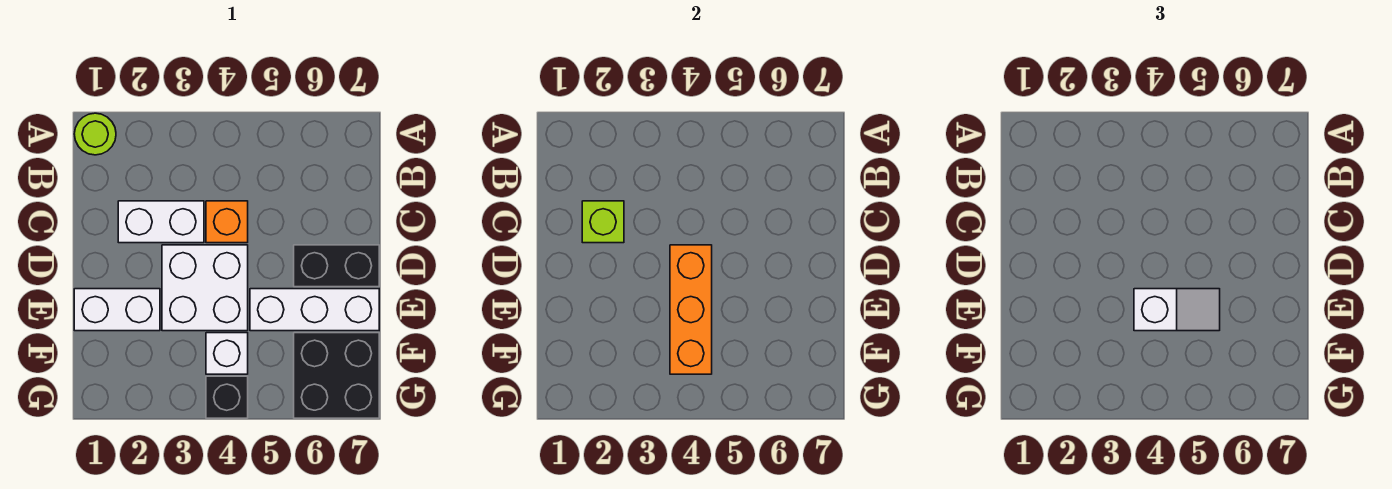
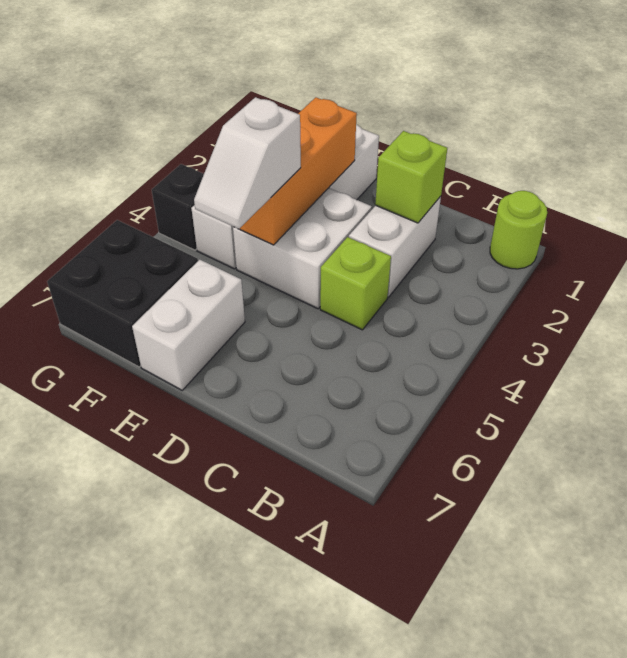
orange 1x1 brick [206,201,248,243] -> lime 1x1 brick [320,237,391,330]
orange 1x3 brick [670,245,712,374] -> orange 1x3 brick turned to [240,97,357,245]
black 1x2 brick [294,245,379,287] -> none
white 1x3 brick [250,289,379,331] -> white 1x2 brick [132,260,245,390]

